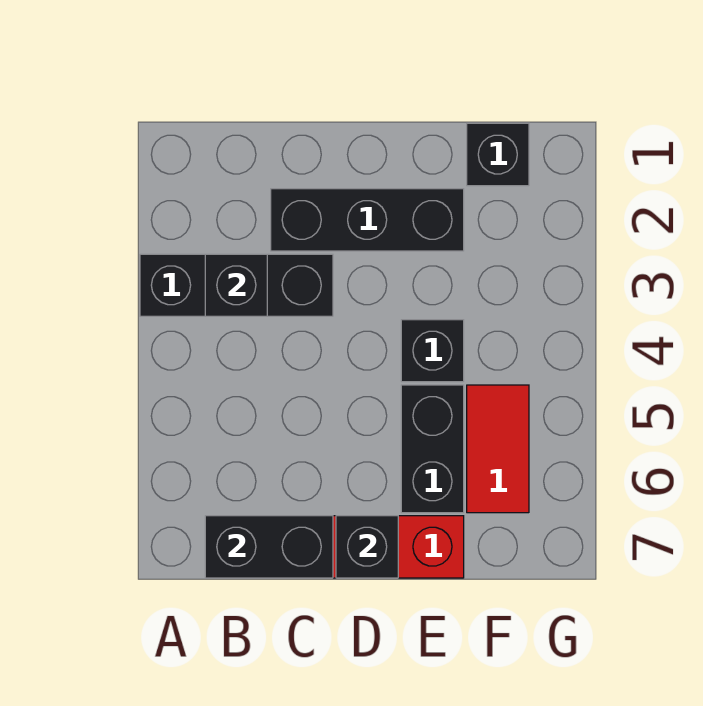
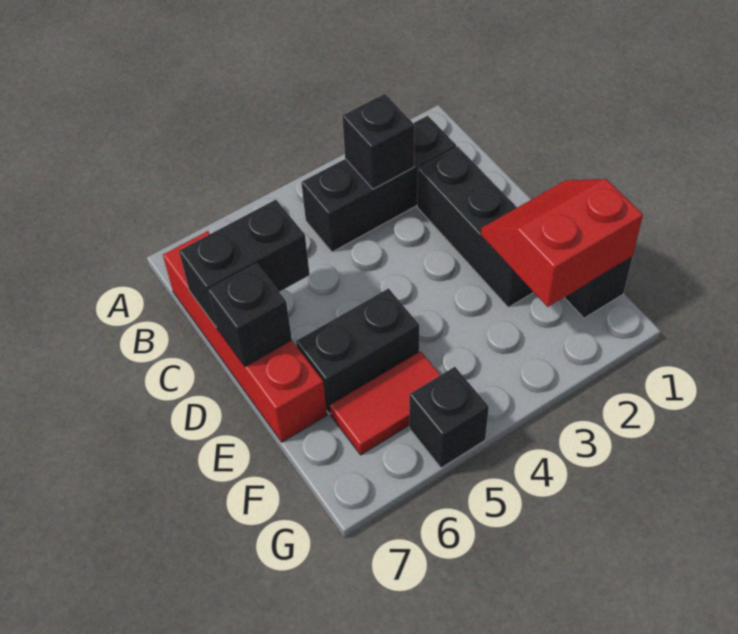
black 1x3 brick [140,254,333,316] -> black 1x3 brick turned to [301,116,456,252]
black 1x2 brick [205,516,333,578] -> black 1x2 brick turned to [179,200,310,327]
none -> red 2x2 slope [481,179,643,307]
black 1x1 brick [401,320,464,382] -> black 1x1 brick moved to [409,367,489,468]

